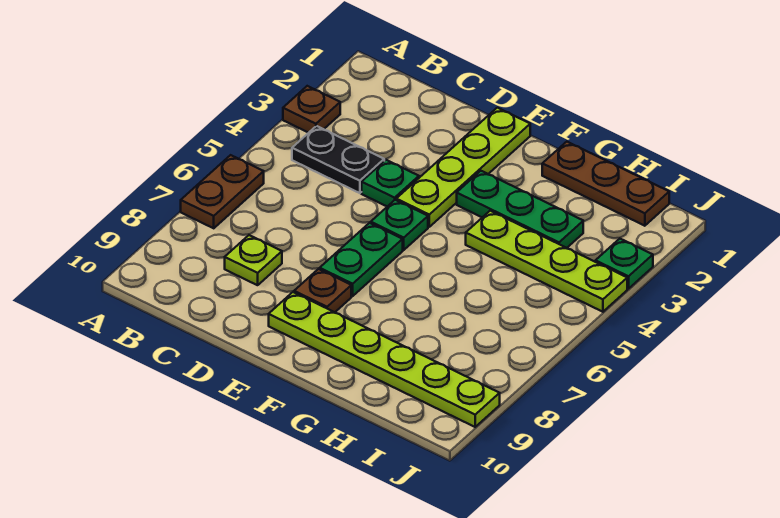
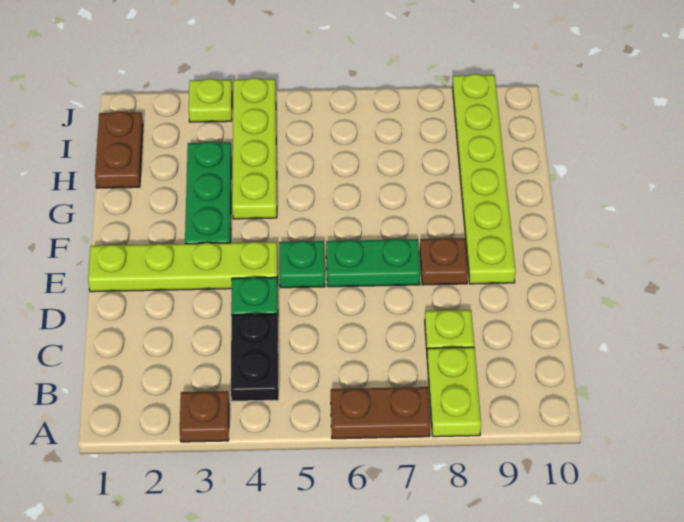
none -> lime 1x2 plate [427,347,481,437]
brown 1x3 plate [542,142,669,226] -> brown 1x2 plate [95,111,143,188]
green 1x1 plate [595,239,653,289] -> lime 1x1 plate [189,79,232,122]

